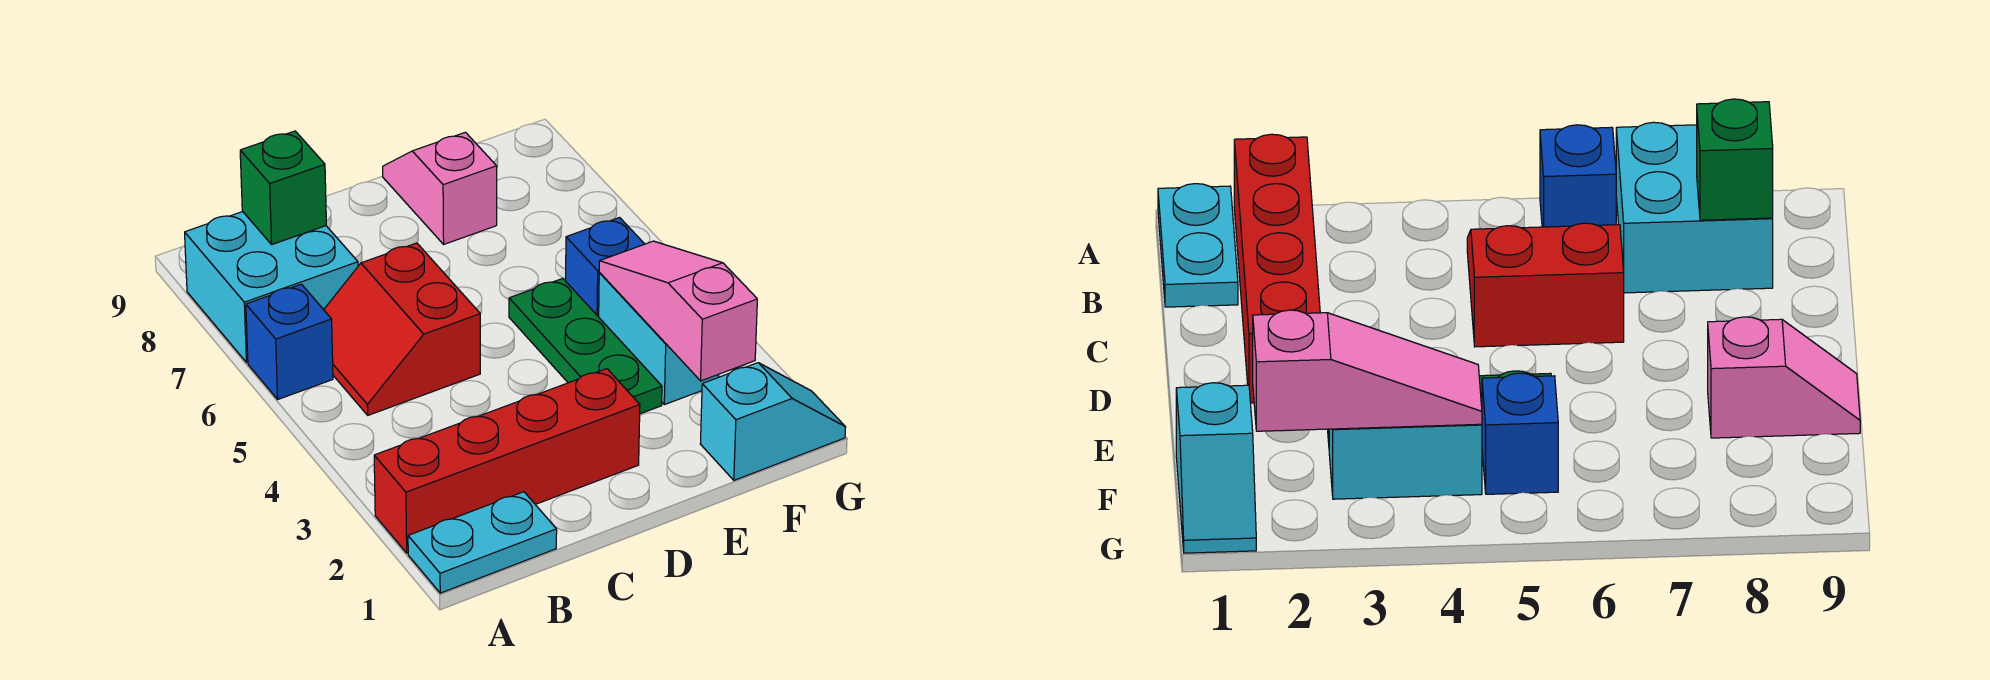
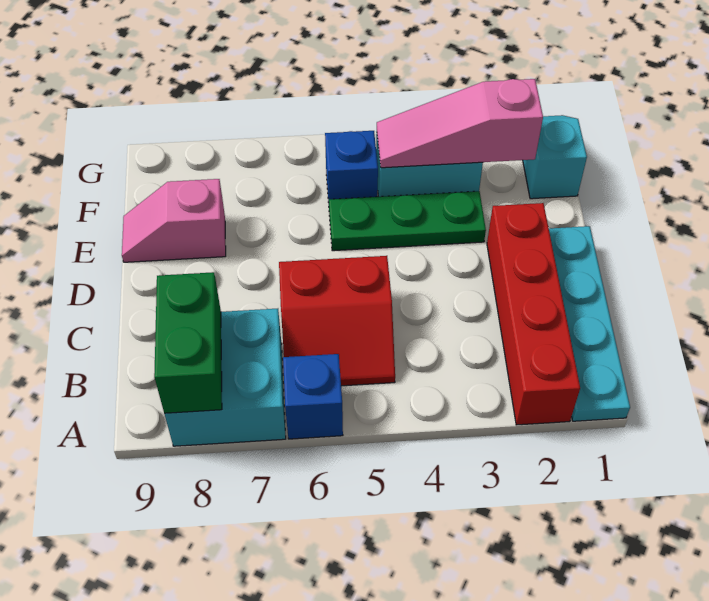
cyan 1x2 plate [408,492,557,593] -> cyan 1x4 plate [549,226,630,421]
green 1x1 brick [240,131,326,244] -> green 1x2 brick [154,272,222,413]

